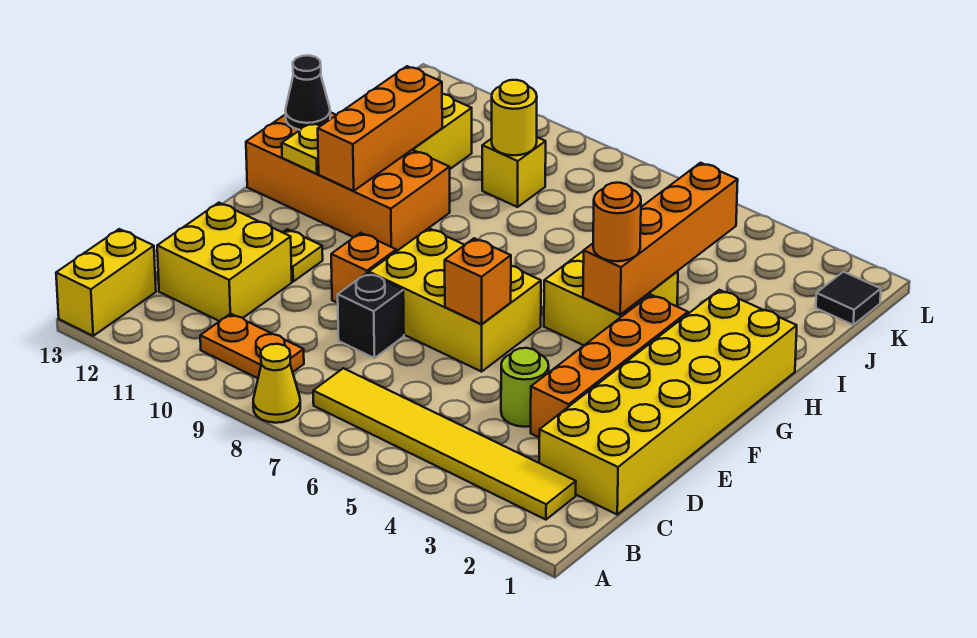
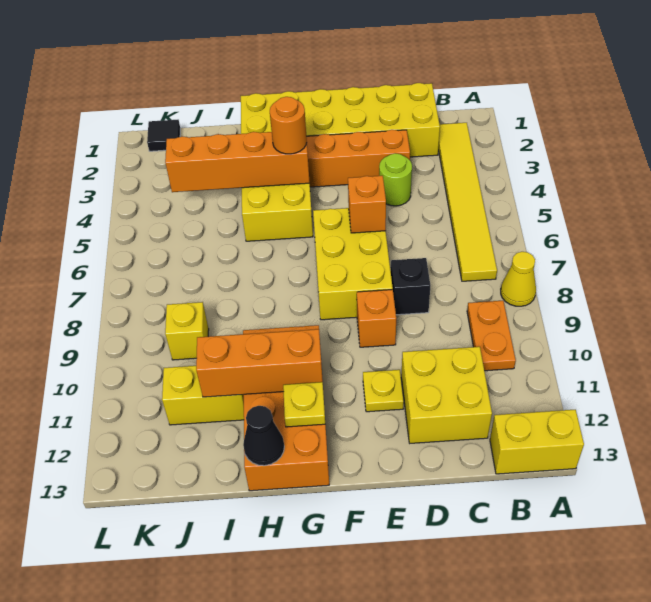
yellow 1x1 round brick [492,80,537,155] -> none

